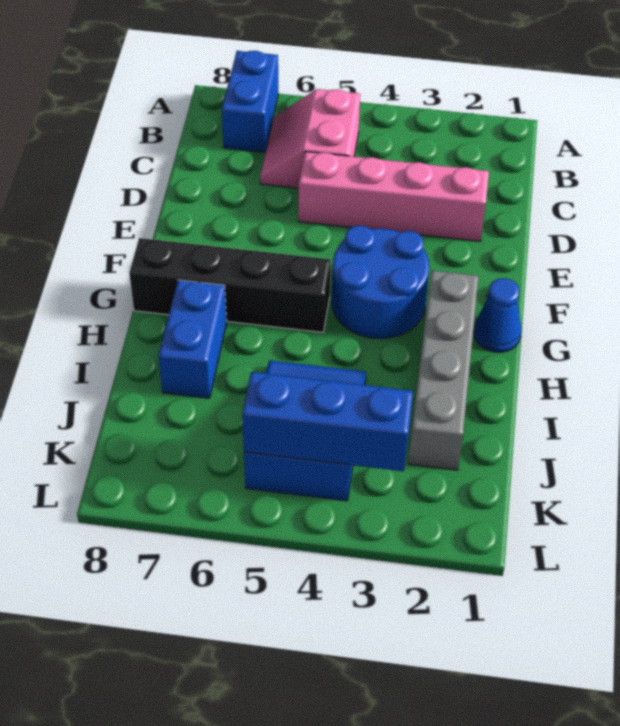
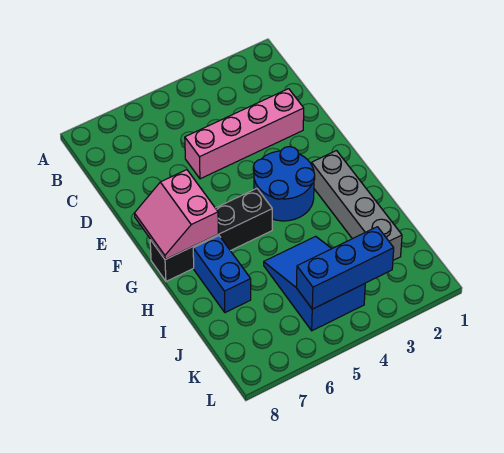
blue 1x2 brick [222,51,278,152] -> none
pink 2x2 slope [260,89,360,188] -> pink 2x2 slope moved to [134,170,218,260]
blue 1x1 cone [474,278,522,352] -> none

